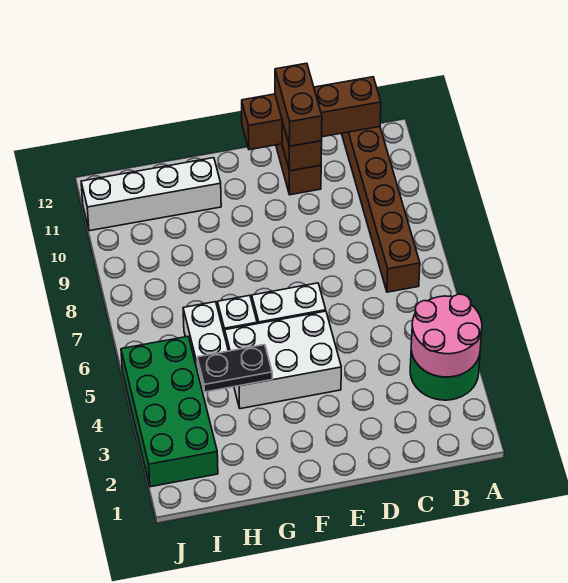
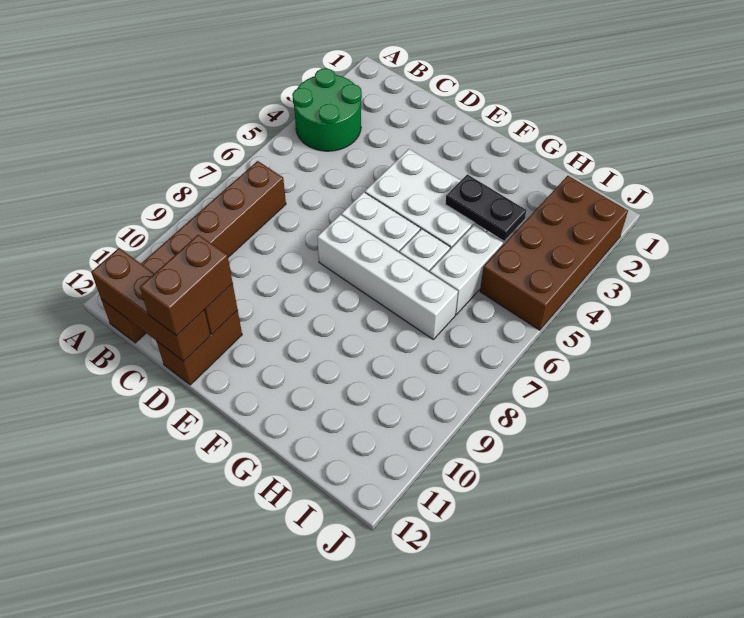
pink 2x2 round brick [411,294,482,377] -> none
brown 1x4 brick [242,77,381,150] -> brown 1x3 brick [91,248,210,361]
white 1x4 brick [81,158,221,231] -> white 1x4 brick moved to [317,215,458,339]
green 2x4 brick [121,337,218,487] -> brown 2x4 brick [480,176,628,330]

